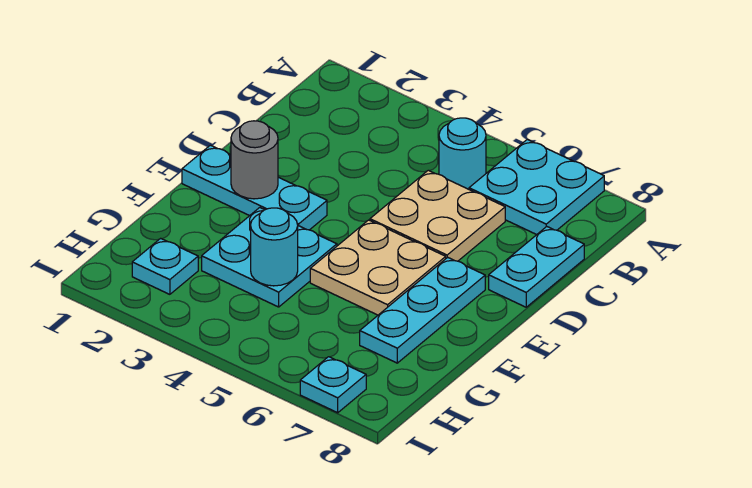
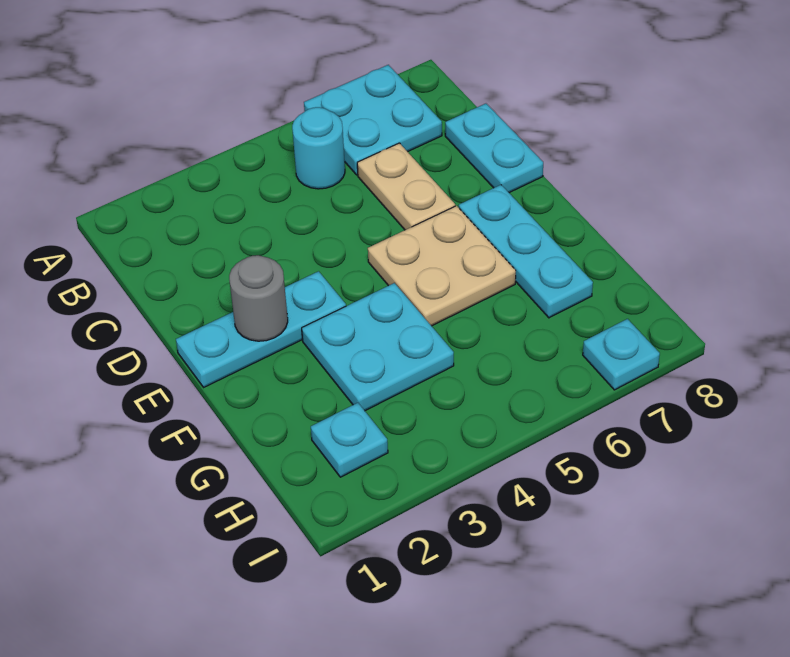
tan 2x2 plate [370,170,505,261] -> tan 1x2 plate [357,143,455,230]
cyan 1x1 round brick [251,208,298,286] -> none

